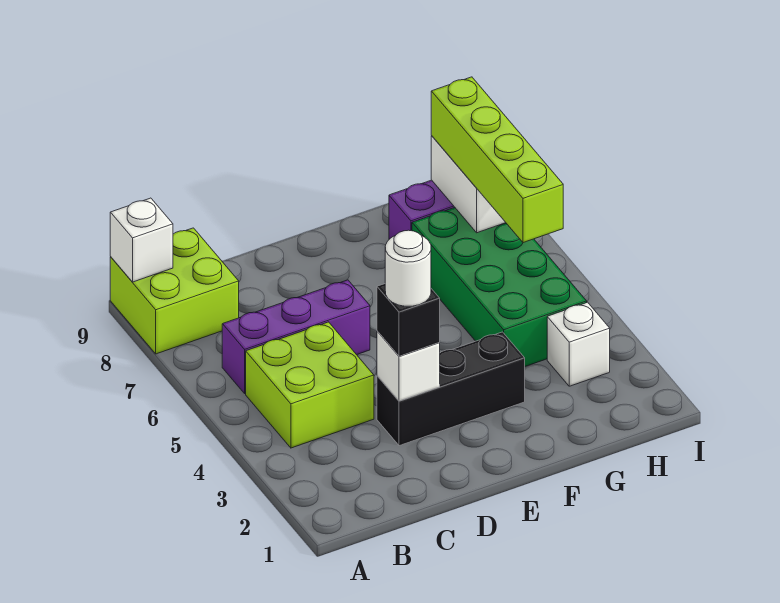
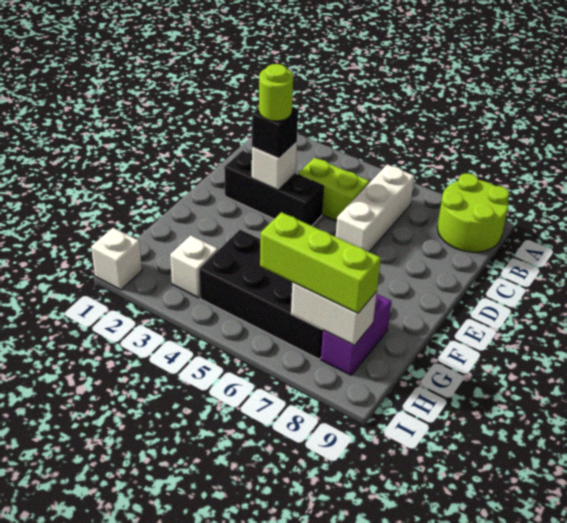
lime 2x2 brick [110,228,239,354] -> lime 2x2 round brick [437,173,509,252]
white 1x1 brick [110,198,173,282] -> white 1x1 brick moved to [91,228,142,290]
lime 2x2 brick [246,322,374,448] -> lime 1x2 brick [298,157,369,221]
purple 1x3 brick [222,280,370,393] -> white 1x3 brick [336,164,415,252]
black 1x3 brick [377,332,525,446] -> black 1x3 brick turned to [224,151,324,226]
white 1x1 round brick [385,230,431,306] -> lime 1x1 round brick [259,64,293,121]
green 2x4 brick [412,208,587,366] -> black 2x4 brick [199,230,323,359]
lime 1x4 brick [431,77,563,243] -> lime 1x3 brick [260,212,381,313]

